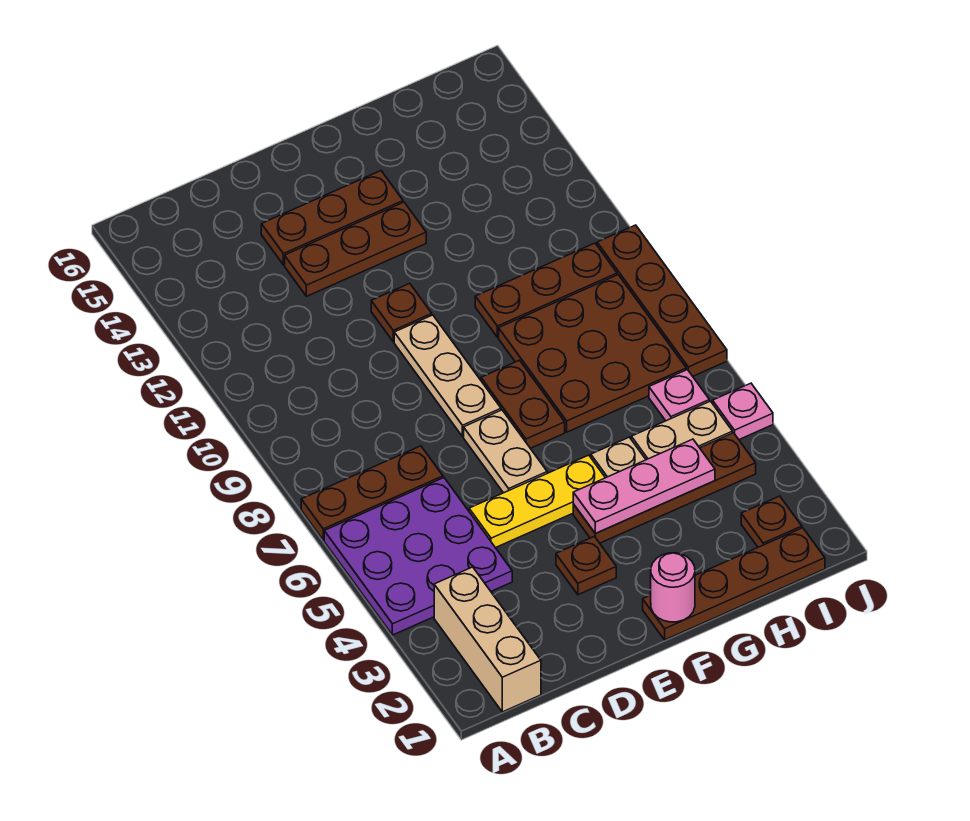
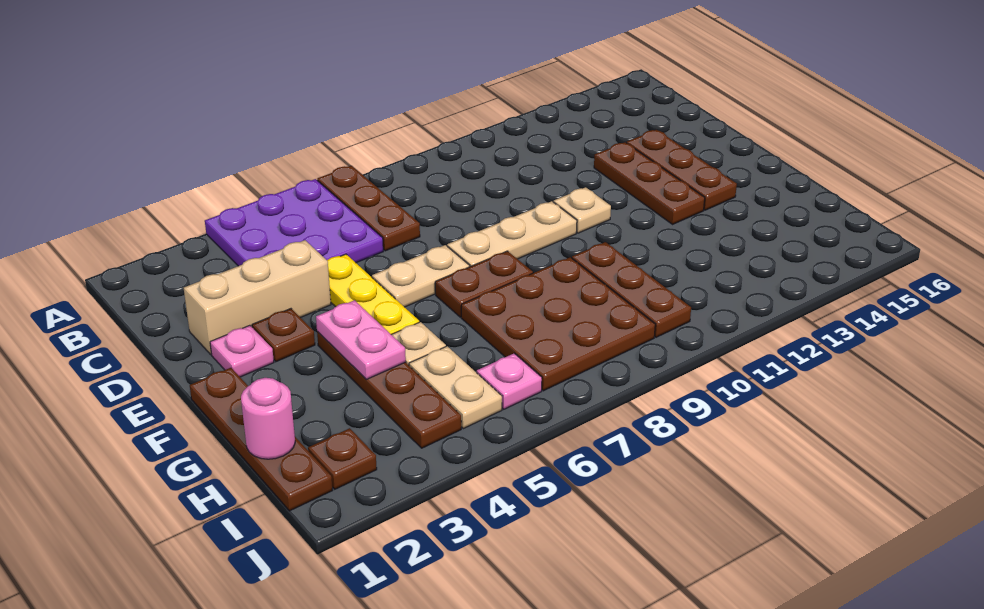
tan 1x3 brick [434,567,541,712] -> tan 1x3 brick moved to [184,240,331,354]
brown 1x1 plate [371,283,432,342] -> tan 1x1 plate [553,187,611,233]
pink 1x1 round brick [651,553,695,622] -> pink 1x1 round brick moved to [241,378,295,459]
pink 1x3 plate [573,439,715,534] -> pink 1x2 plate [316,300,406,379]
pink 1x1 plate [713,383,773,439] -> pink 1x1 plate moved to [210,325,274,377]
brown 1x4 plate [597,225,727,376] -> none

